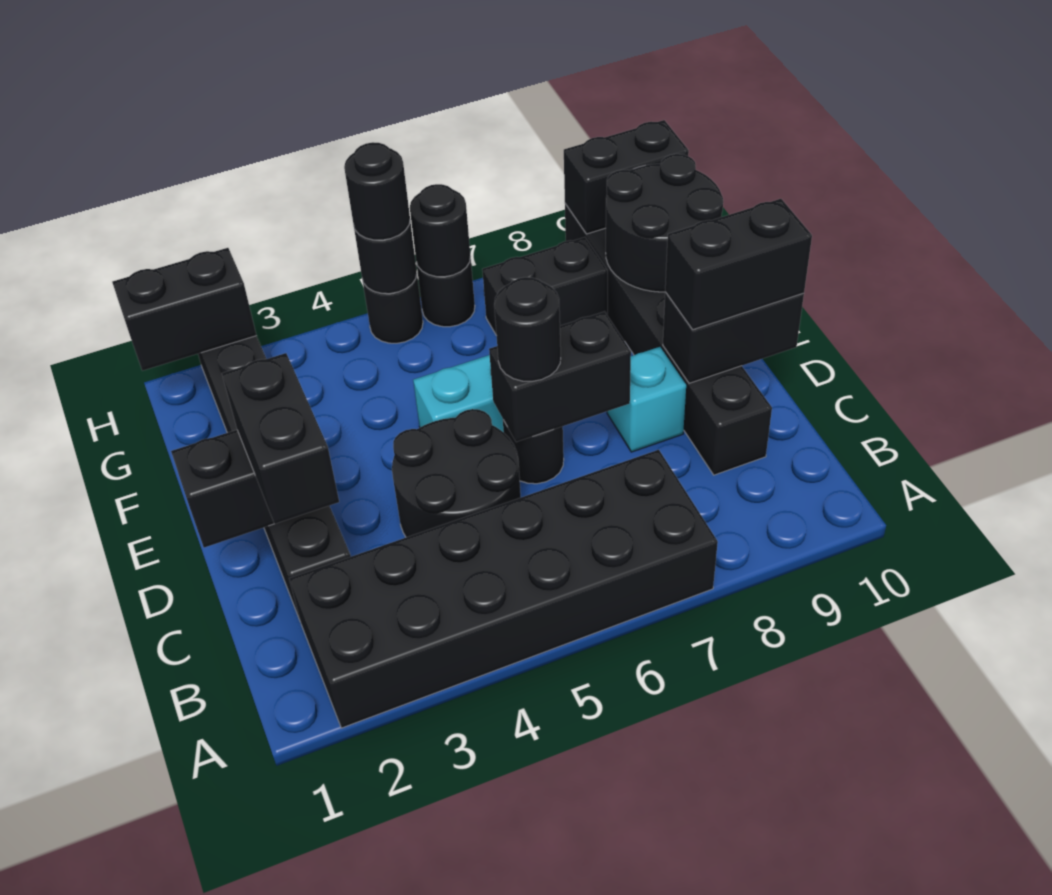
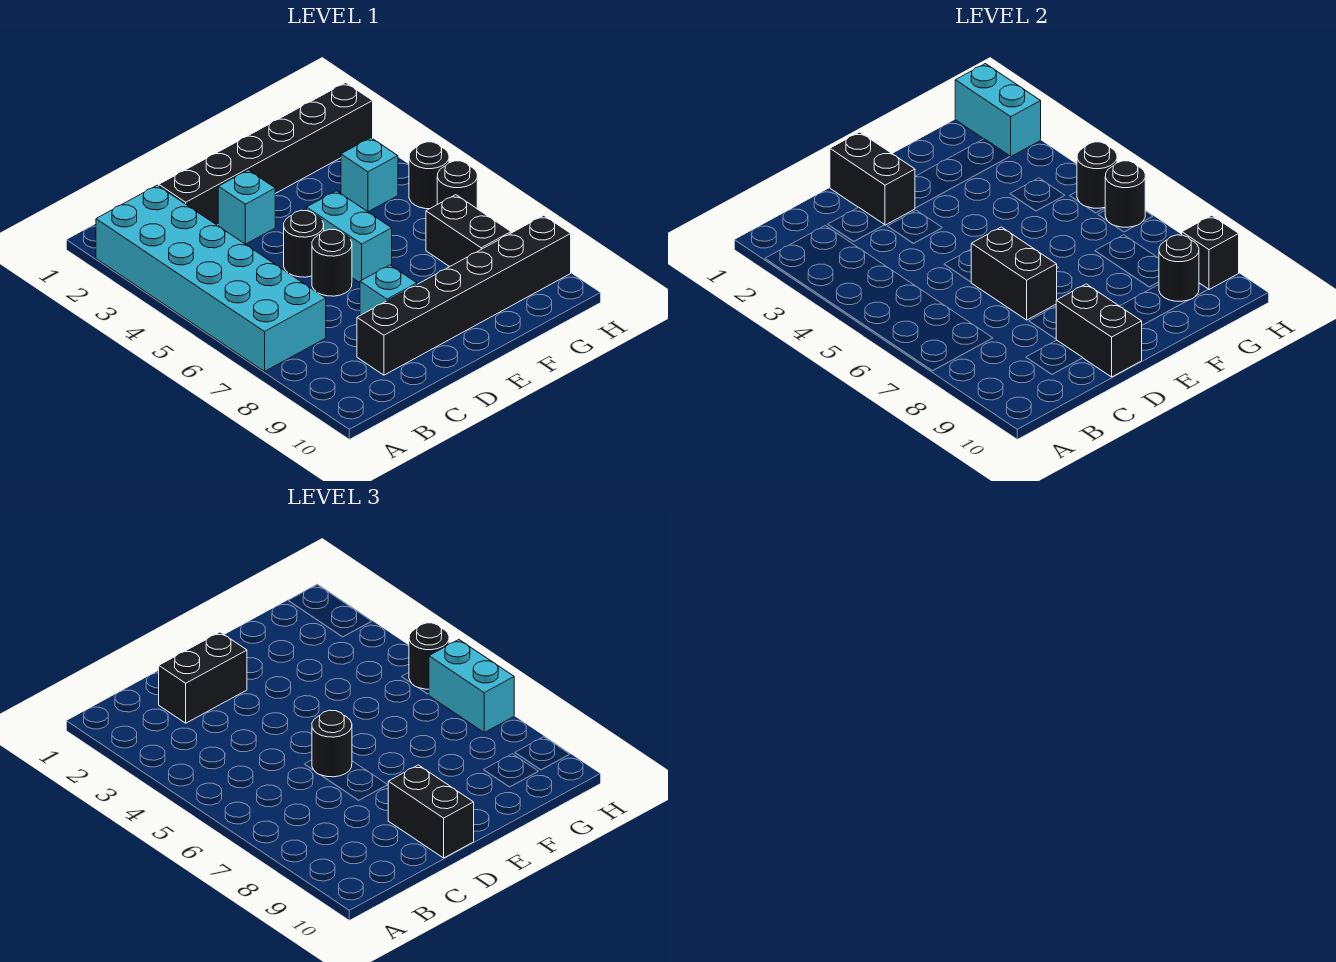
black 2x6 brick [289,450,718,728] -> cyan 2x6 brick [96,185,326,371]
black 2x2 round brick [392,409,521,537] -> black 1x1 round brick [284,210,324,277]
none -> cyan 1x1 brick [218,170,275,244]
black 2x2 round brick [606,154,723,292] -> black 1x1 round brick [1159,235,1199,301]
none -> cyan 1x1 brick [341,138,398,212]
black 1x2 brick [112,248,256,371] -> cyan 1x2 brick [955,64,1041,156]
none -> cyan 1x2 brick [429,640,514,732]
black 1x2 brick [564,120,689,234] -> black 1x1 brick [1182,216,1239,289]

